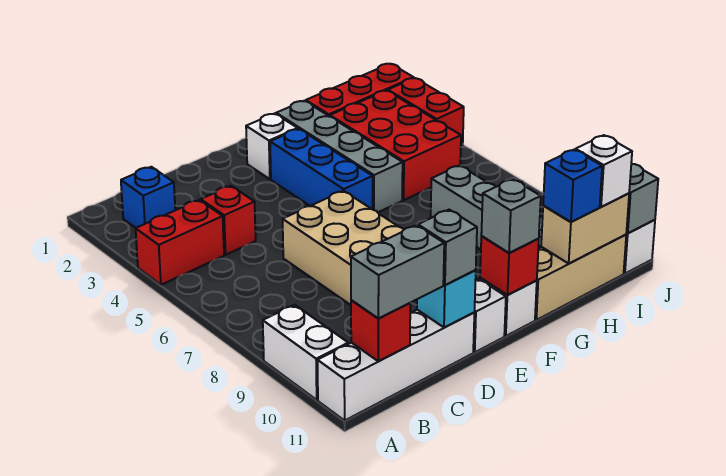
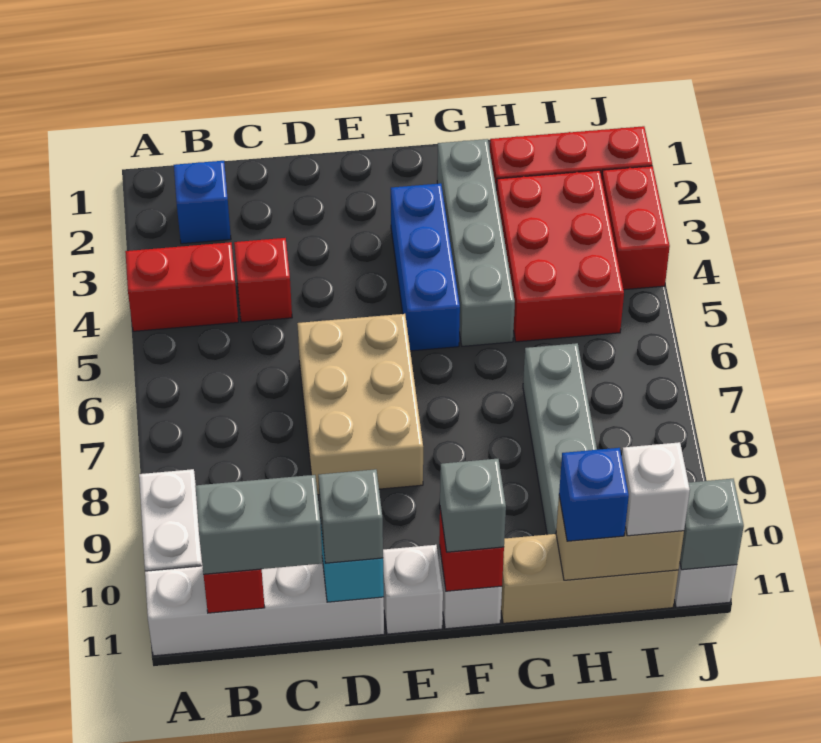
white 1x1 brick [246,113,298,179] -> none

